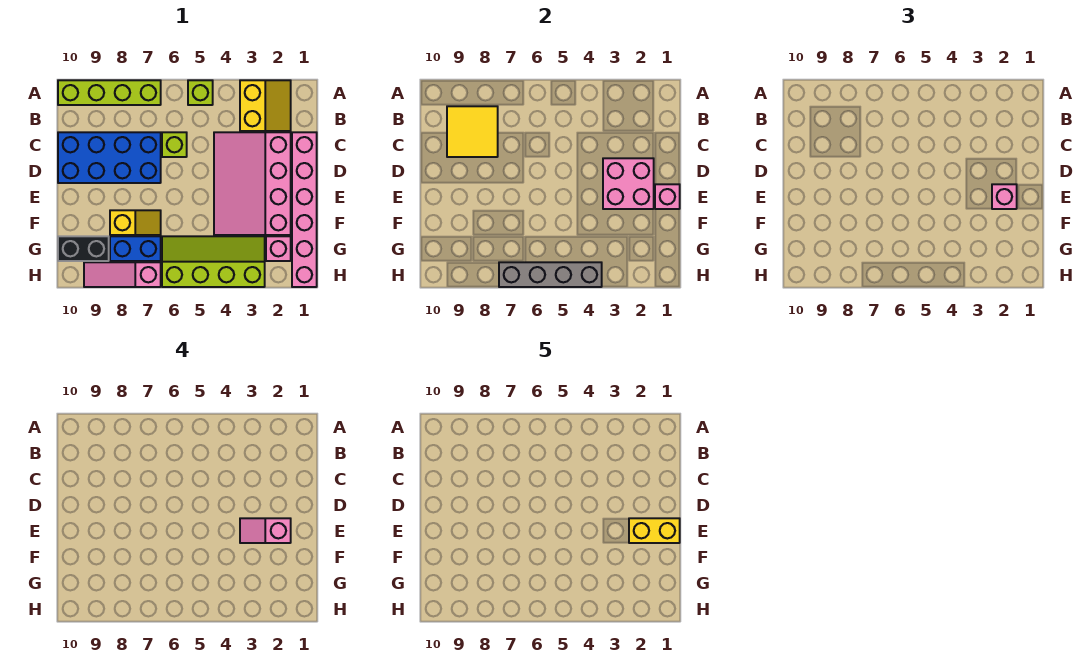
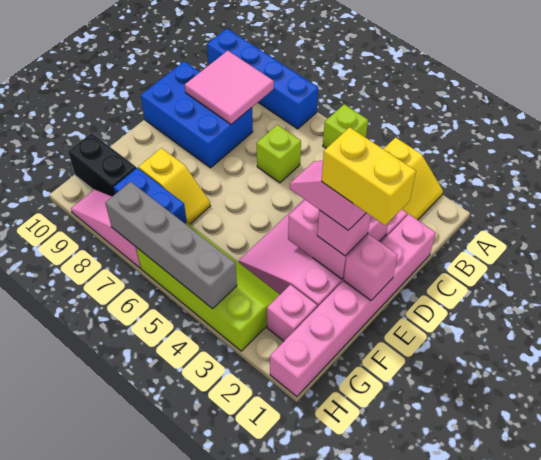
lime 1x4 brick [58,80,161,105] -> blue 1x4 brick [207,29,318,129]
yellow 2x2 tile [447,106,498,157] -> pink 2x2 tile [185,51,274,124]
blue 2x4 brick [58,132,161,183] -> blue 2x3 brick [141,61,253,168]

